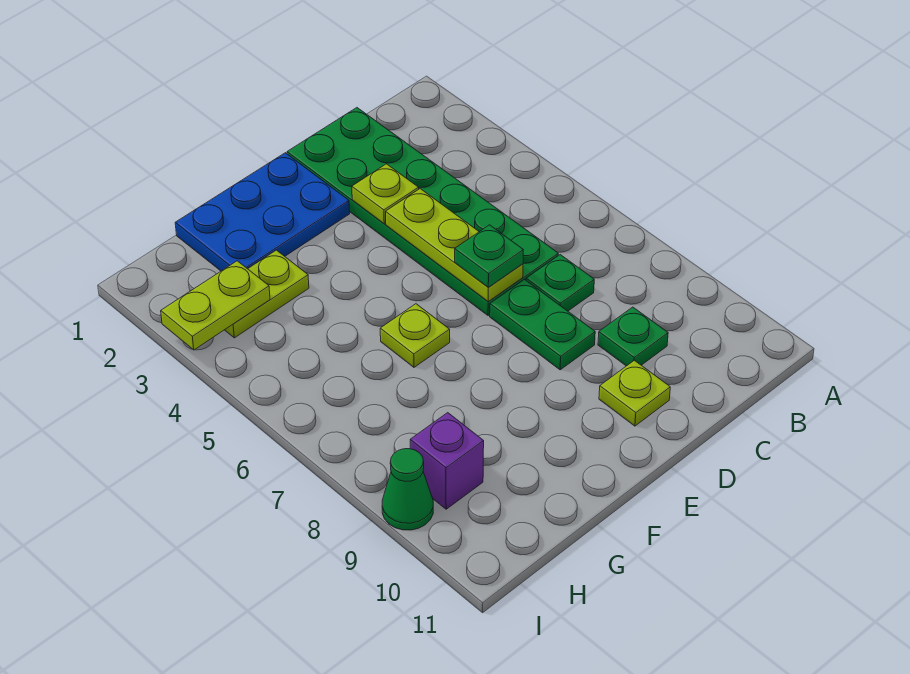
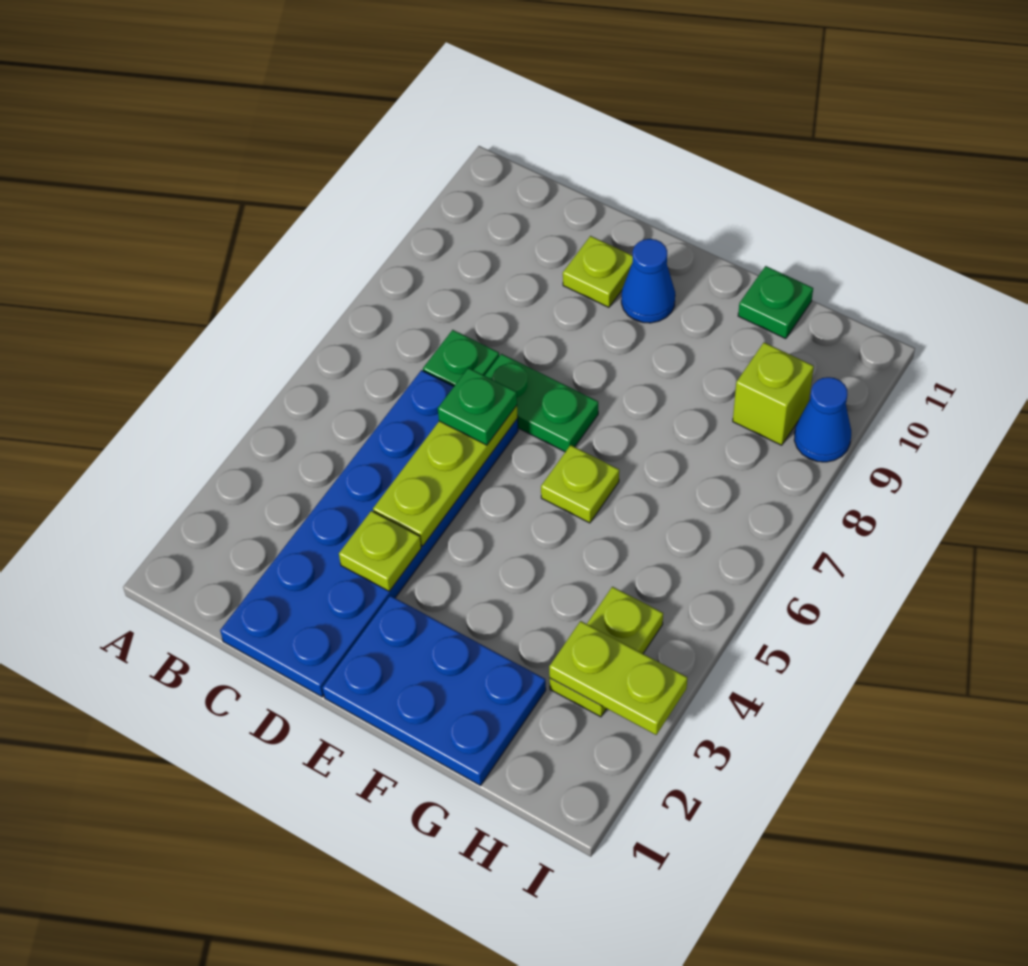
green 2x6 plate [287,108,558,316] -> blue 2x6 plate [220,370,518,697]
green 1x1 plate [598,307,668,366] -> green 1x1 plate moved to [738,266,813,339]
green 1x2 plate [490,280,595,370] -> green 1x2 plate turned to [485,354,598,452]
none -> blue 1x1 cone [621,239,675,323]
lime 1x2 plate [225,250,309,338] -> lime 1x2 plate turned to [550,587,663,717]
purple 1x1 brick [410,413,484,509] -> lime 1x1 brick [733,343,814,445]
green 1x1 cone [382,449,433,530] -> blue 1x1 cone [794,377,851,462]

